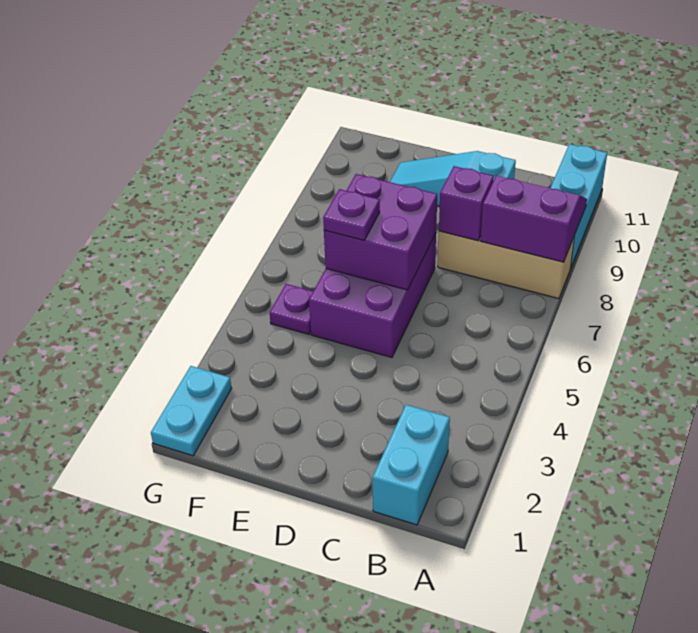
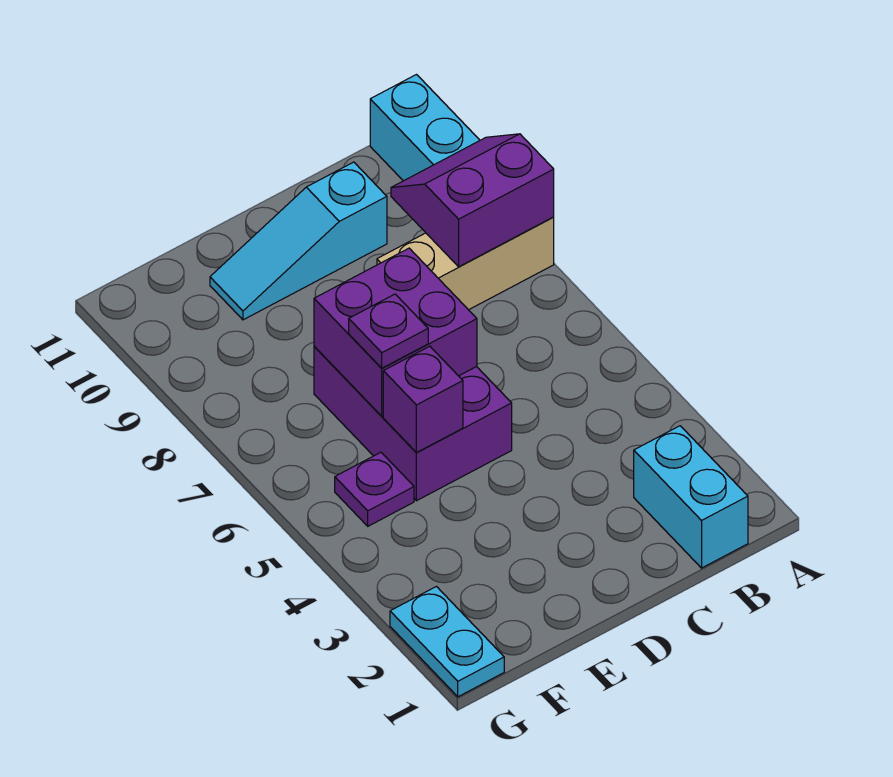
purple 1x1 brick [439,166,494,241] -> purple 1x1 brick moved to [383,346,463,453]

